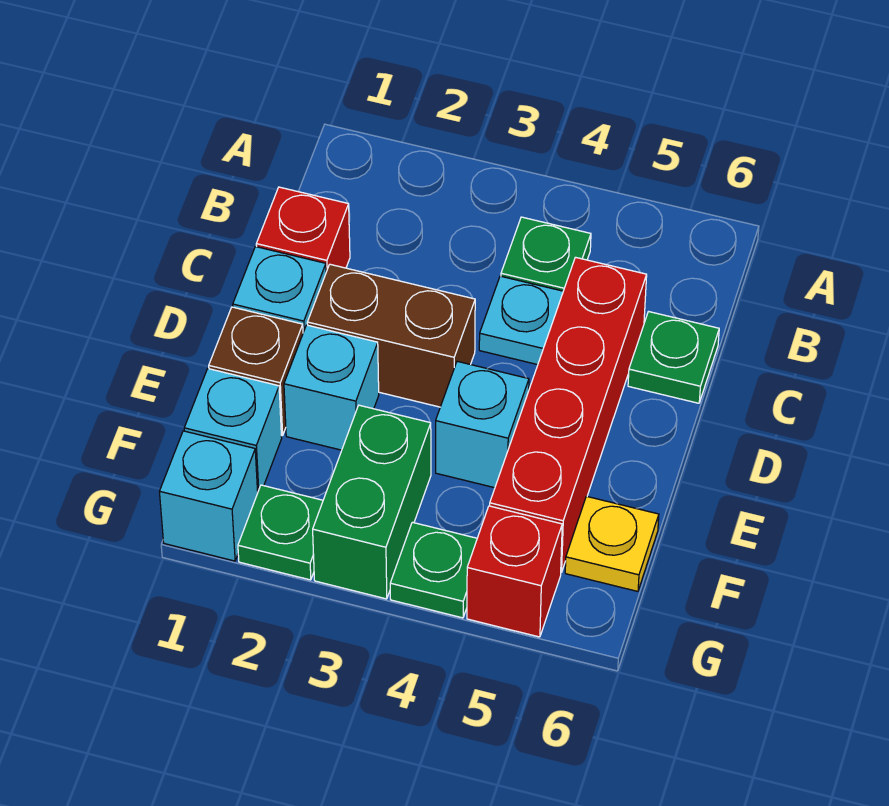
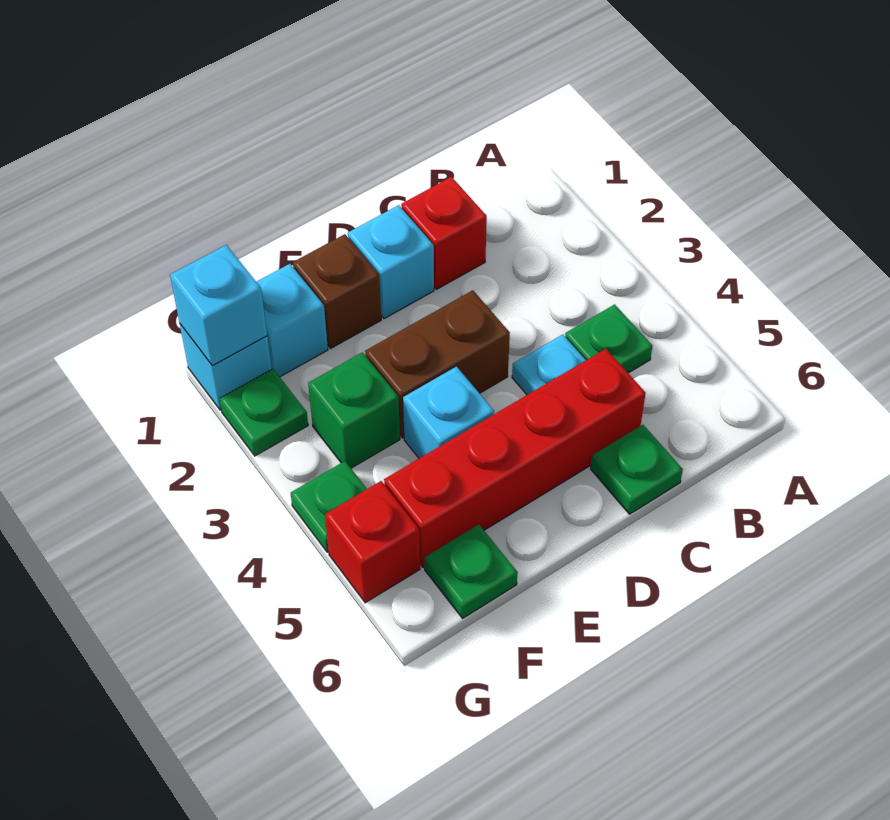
brown 1x2 brick [307,264,475,407] -> brown 1x2 brick turned to [365,290,510,438]
cyan 1x1 brick [284,325,379,450] -> cyan 1x1 brick moved to [170,245,267,366]
green 1x2 brick [313,405,431,599] -> green 1x1 brick [308,352,400,468]
yellow 1x1 plate [565,496,659,591] -> green 1x1 plate [425,524,518,618]

